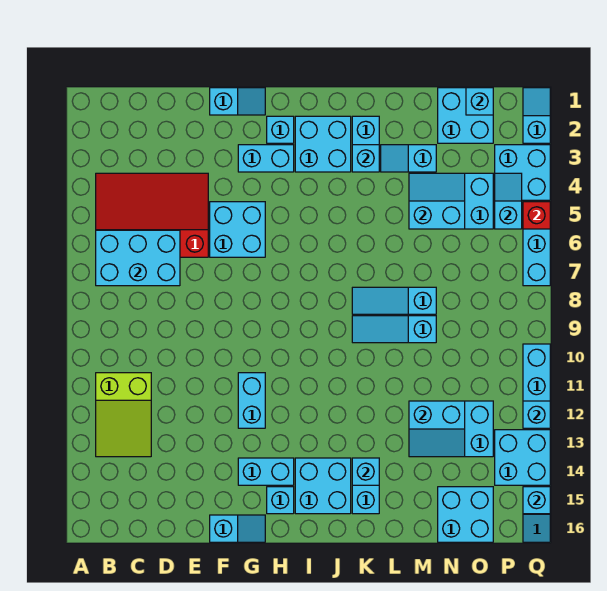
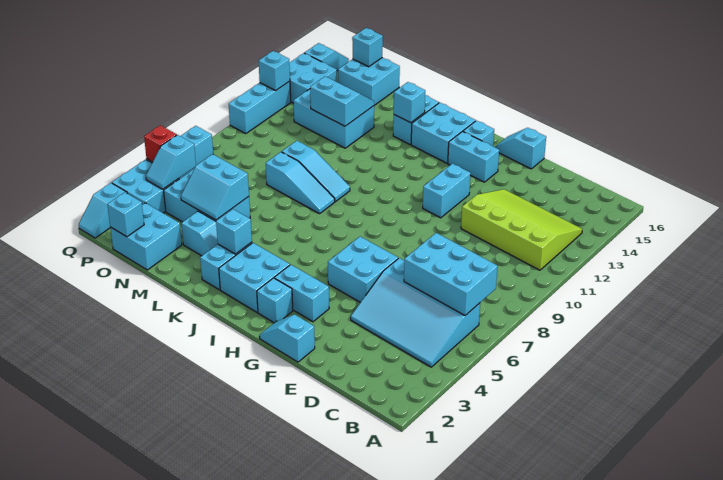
red 3x4 slope [96,173,208,257] -> cyan 3x4 slope [351,258,480,367]
lime 2x3 slope [96,373,151,457] -> lime 3x4 slope [461,189,582,270]
cyan 1x1 brick [523,487,550,514] -> cyan 1x1 brick moved to [352,28,383,67]

